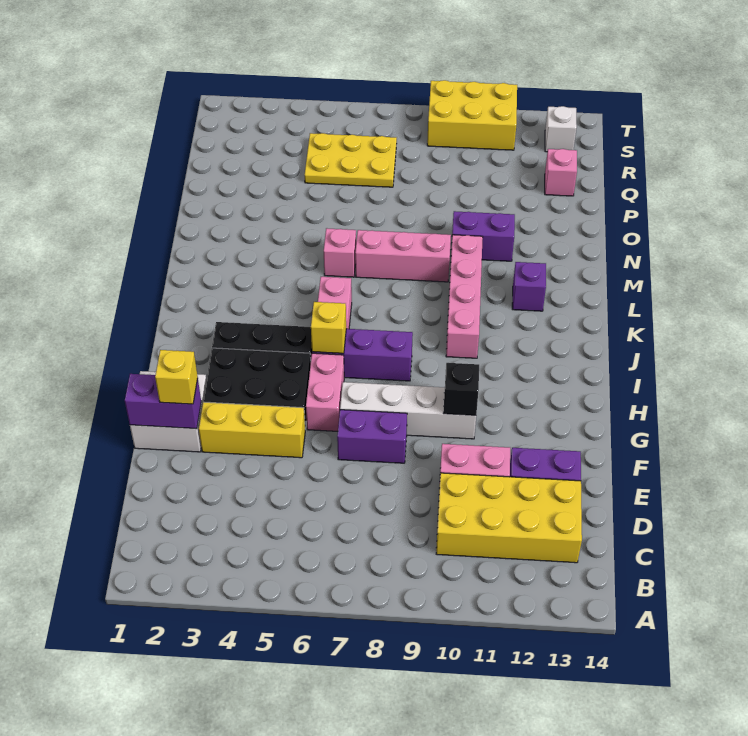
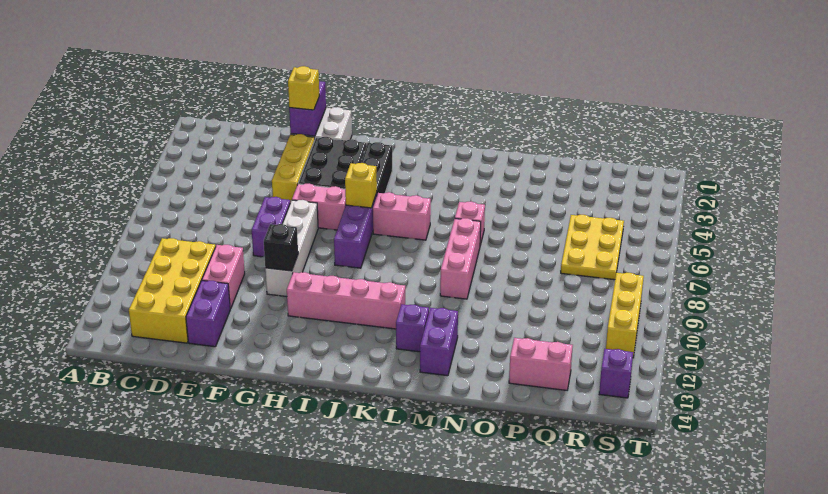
pink 1x4 brick [446,235,483,358] -> pink 1x4 brick moved to [287,272,405,329]
purple 1x2 brick [452,211,515,261] -> purple 1x2 brick moved to [420,308,458,376]
pink 1x1 brick [545,149,577,196] -> pink 1x2 brick [509,338,573,390]
yellow 2x3 brick [427,80,517,150] -> yellow 1x3 brick [606,273,644,358]
white 1x1 brick [545,106,577,152] -> purple 1x1 brick [599,349,633,398]

